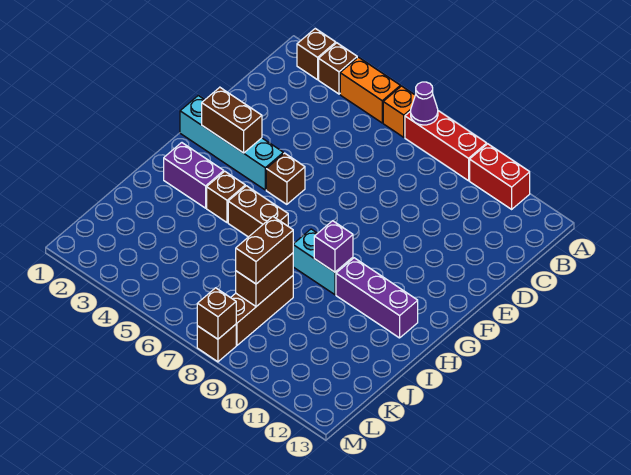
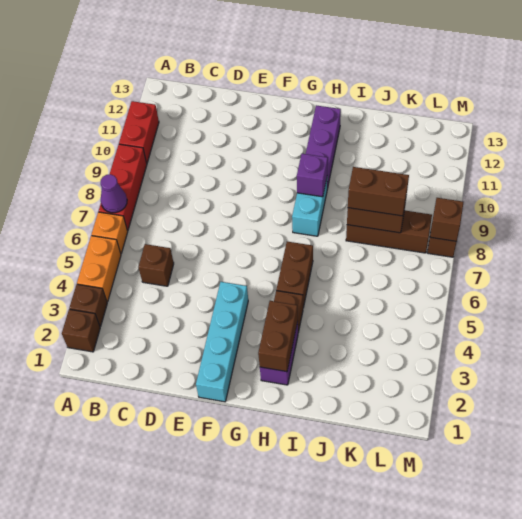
brown 1x2 brick [202,87,262,153] -> brown 1x2 brick moved to [258,301,298,372]
brown 1x1 brick [266,153,305,204] -> brown 1x1 brick moved to [139,244,174,286]

